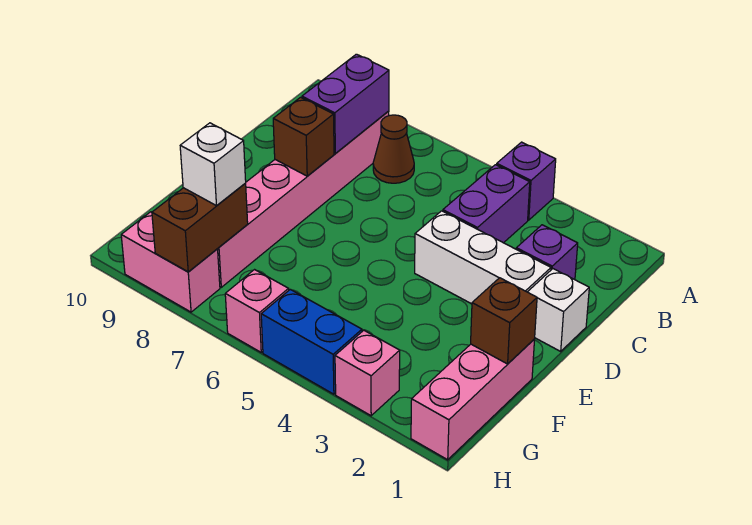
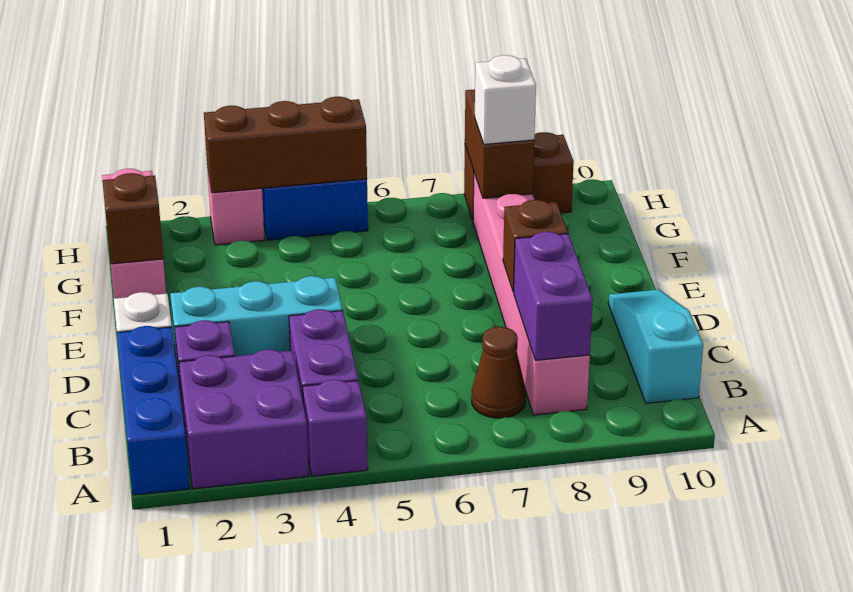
none -> blue 1x3 brick [117,326,190,495]
none -> purple 2x2 brick [179,350,309,489]
none -> cyan 1x3 slope [608,290,703,403]
white 1x3 brick [415,211,551,304] -> cyan 1x3 brick [170,276,343,377]
none -> brown 1x3 brick [204,97,367,193]
pink 1x1 brick [225,270,289,352] -> none
pink 1x2 brick [121,212,220,312] -> brown 1x2 brick [464,132,574,220]

